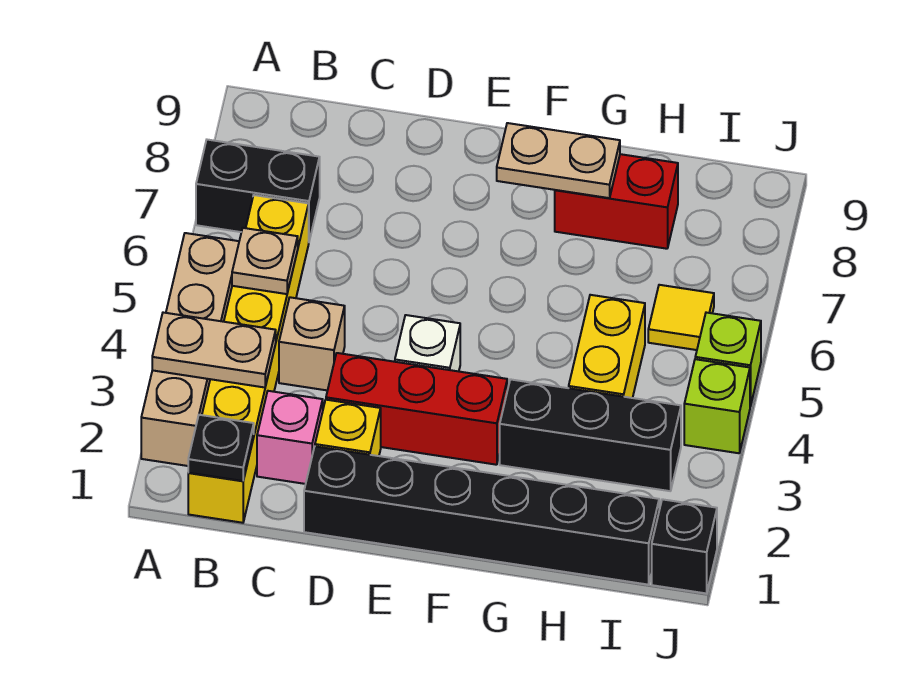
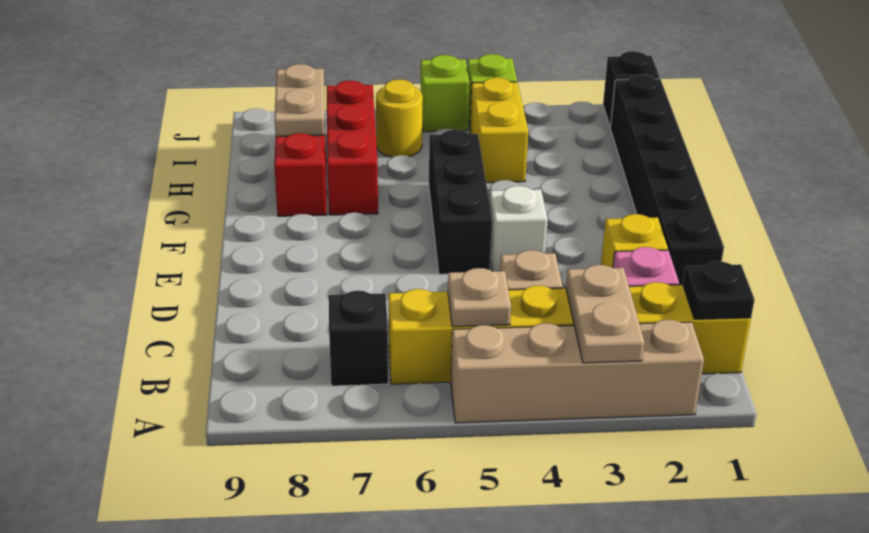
black 1x2 brick [196,140,320,241] -> black 1x1 brick [329,291,388,386]
red 1x3 brick [326,353,507,465] -> red 1x3 brick moved to [327,80,378,215]
tan 1x2 plate [497,123,620,198] -> tan 1x2 plate moved to [275,64,325,136]
black 1x3 brick [500,379,681,491] -> black 1x3 brick moved to [429,130,492,274]
yellow 1x2 brick [569,295,645,398] -> yellow 1x2 brick turned to [470,78,528,183]
yellow 1x1 tile [648,285,714,350] -> yellow 1x1 round brick [376,80,423,157]

